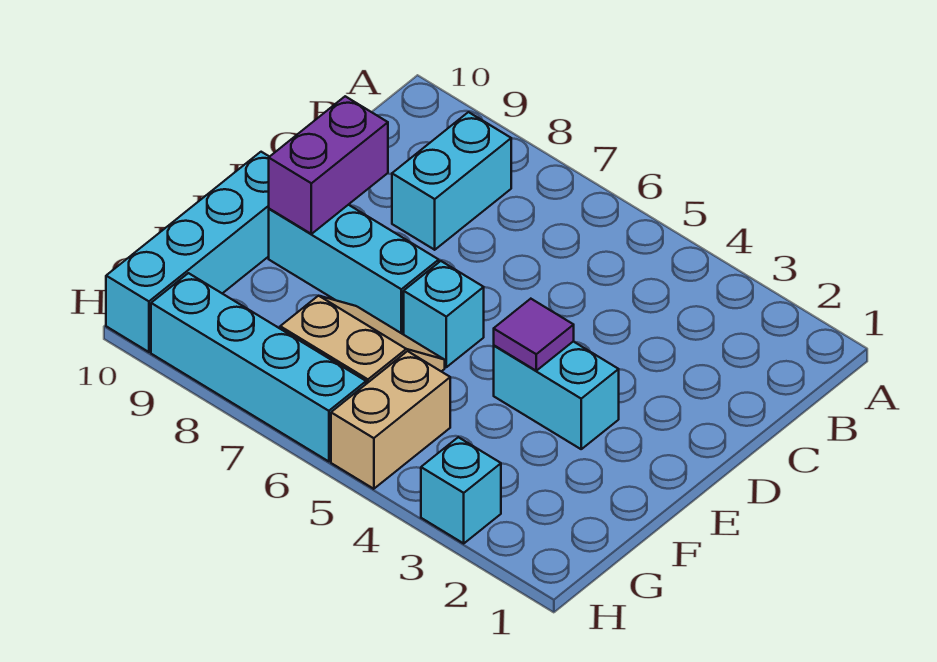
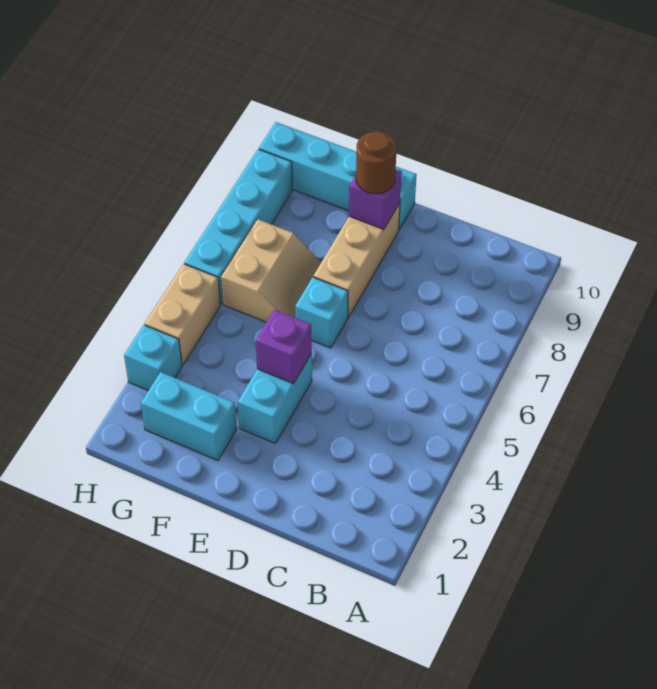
cyan 1x2 brick [392,112,511,250] -> cyan 1x2 brick moved to [141,372,237,461]
purple 1x2 brick [269,96,388,234] -> purple 1x1 brick [349,170,402,229]
purple 1x1 tile [494,299,574,371] -> purple 1x1 brick [256,310,312,384]
cyan 1x3 brick [269,205,439,335] -> tan 1x3 brick [313,203,400,318]
none -> brown 1x1 round brick [356,131,397,194]
tan 1x2 brick [331,351,450,489] -> tan 1x2 brick turned to [145,264,220,365]

